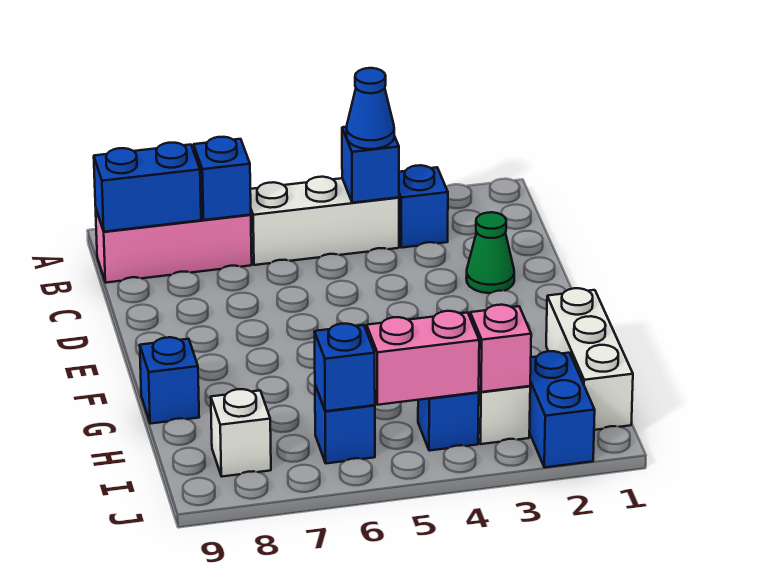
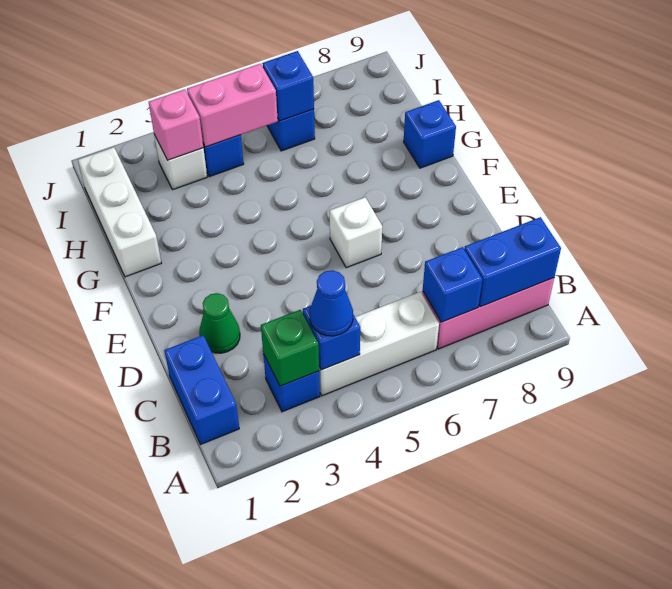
none -> green 1x1 brick [261,310,319,386]
blue 1x2 brick [529,351,595,467] -> blue 1x2 brick moved to [164,335,239,444]
white 1x1 brick [211,389,271,477] -> white 1x1 brick moved to [330,197,382,268]

